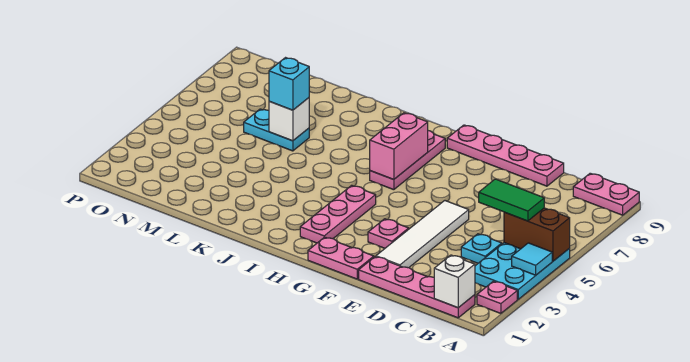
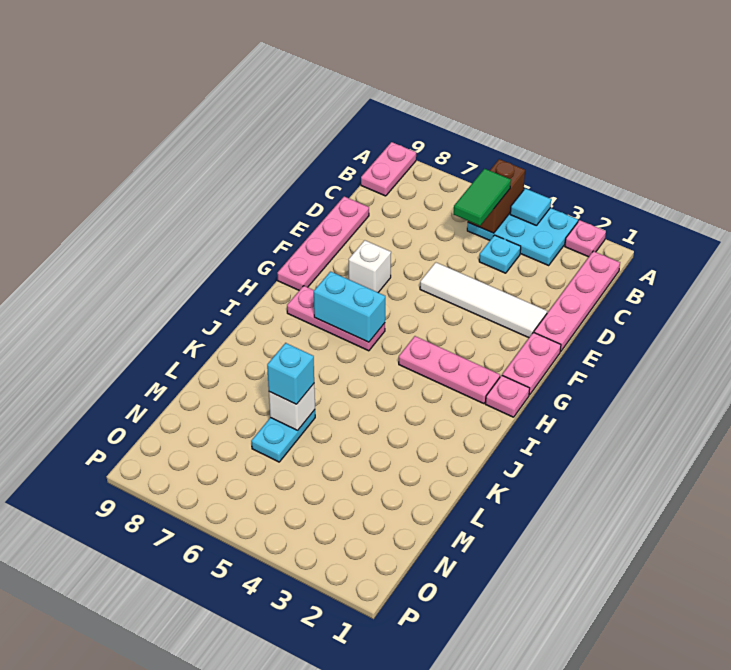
white 1x1 brick [434,255,475,308] -> white 1x1 brick moved to [349,240,391,292]
pink 1x1 plate [368,219,409,248] -> pink 1x1 plate moved to [485,375,530,417]
pink 1x2 brick [370,113,428,180] -> cyan 1x2 brick [314,272,385,342]

